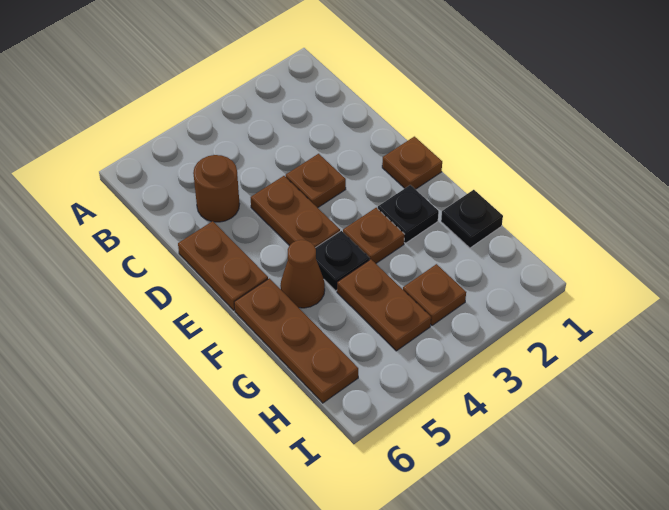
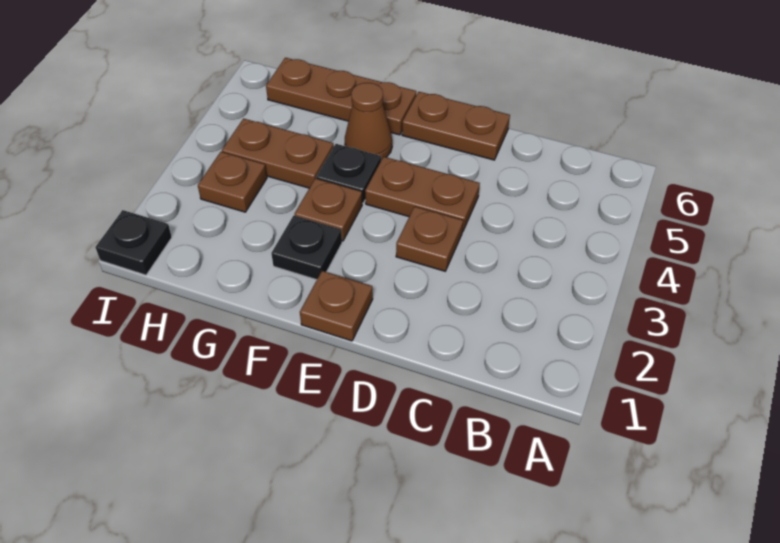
brown 1x1 round brick [193,155,239,222] -> none
black 1x1 plate [441,190,503,248] -> black 1x1 plate moved to [95,210,172,275]

